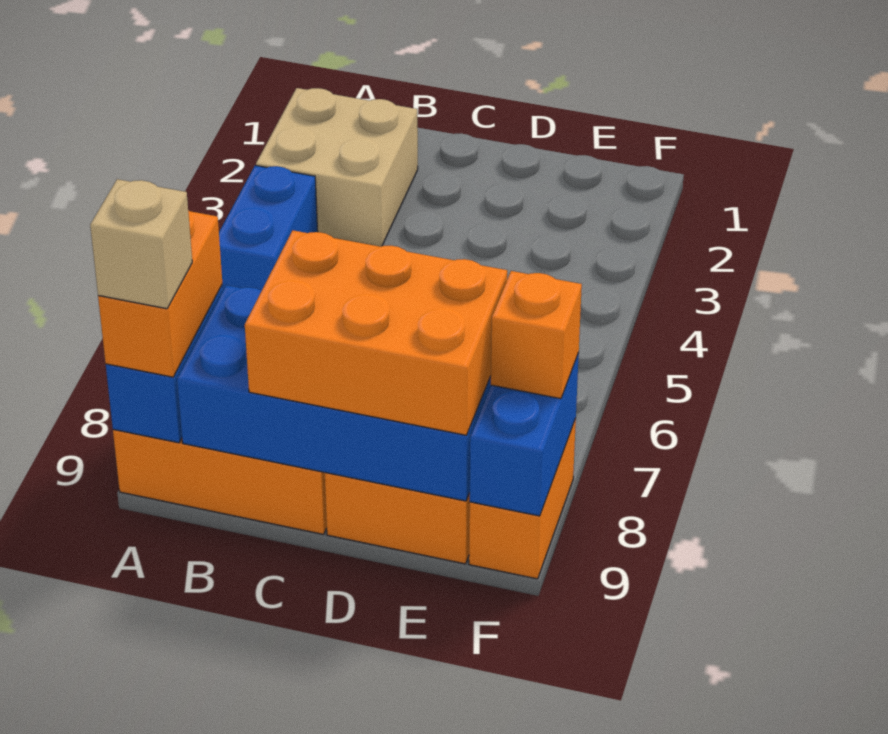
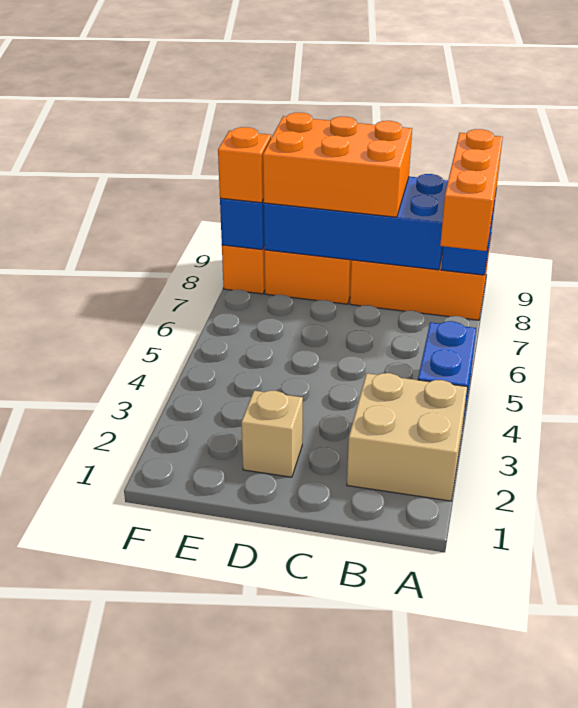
orange 1x2 brick [98,210,222,377] -> orange 1x3 brick [440,129,503,251]
tan 1x1 brick [90,179,192,309] -> tan 1x1 brick moved to [241,391,303,477]

